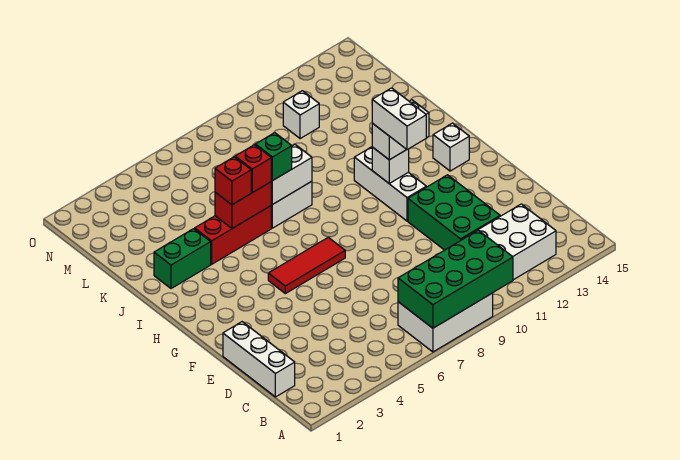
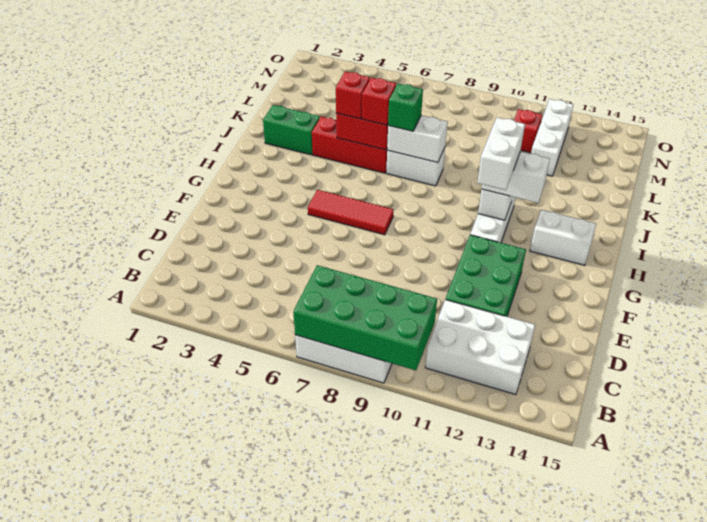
white 1x3 brick [223,322,295,397] -> white 1x3 brick moved to [531,99,573,176]
white 1x1 brick [433,123,469,171] -> white 1x2 brick [530,210,596,265]
white 1x1 brick [283,91,319,139] -> red 1x1 brick [514,109,542,153]

